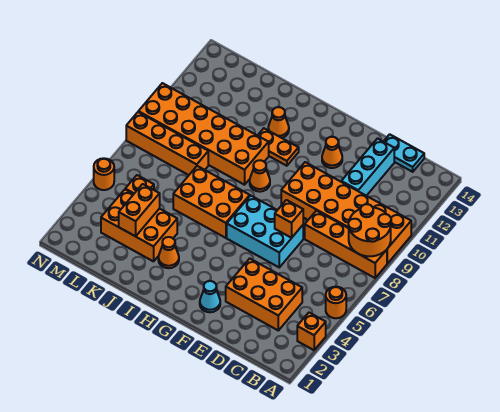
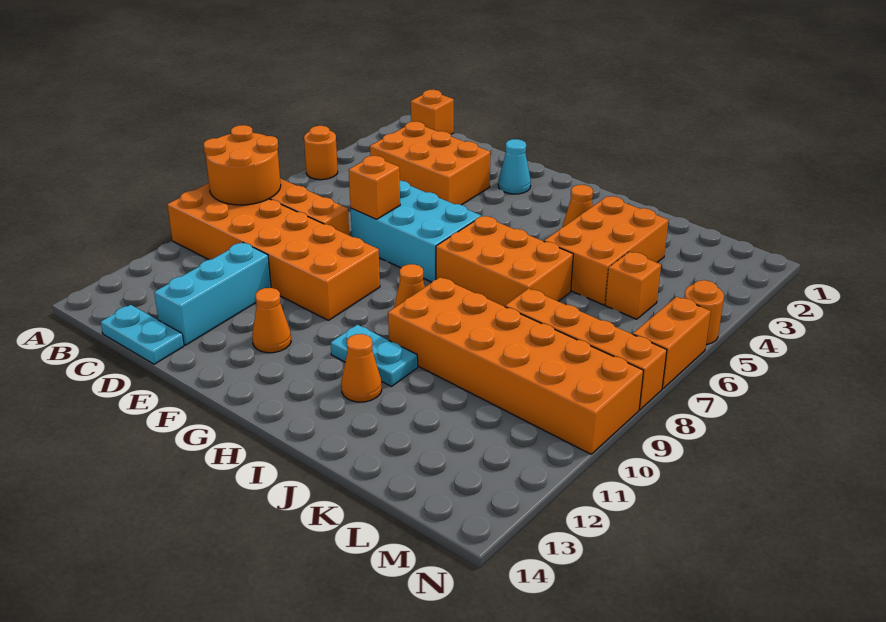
orange 1x1 brick [297,313,326,350] -> orange 1x1 brick moved to [411,90,454,134]
orange 1x2 plate [258,128,299,166] -> cyan 1x2 plate [331,325,418,386]
orange 2x3 brick [101,190,177,261] -> orange 2x3 brick turned to [544,196,669,305]
orange 1x2 brick [119,184,160,236] -> orange 1x2 brick moved to [633,297,711,389]

